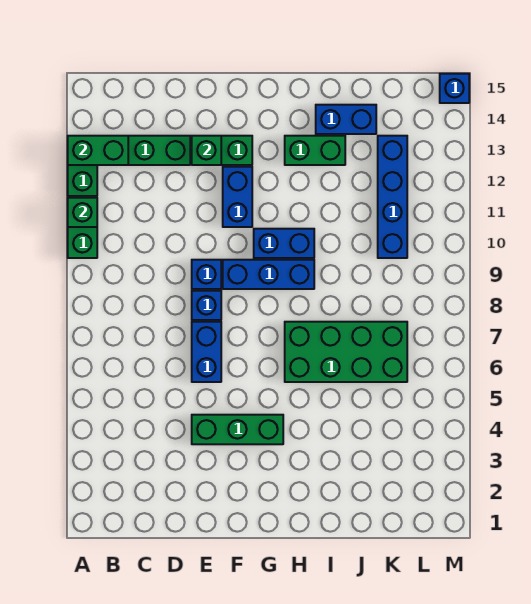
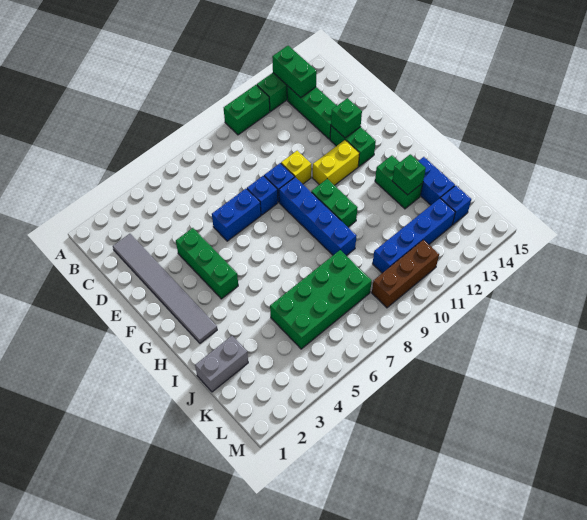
green 1x1 brick [68,198,97,227] -> green 1x1 brick moved to [392,154,426,195]
none -> grey 1x6 tile [113,234,217,343]
none -> yellow 1x1 brick [281,151,311,184]
blue 1x3 brick [223,260,314,289] -> blue 1x4 brick [279,177,356,256]
blue 1x2 brick [223,167,252,227] -> yellow 1x2 brick [313,140,360,185]
blue 1x2 brick [254,229,314,258] -> green 1x2 brick [311,179,358,227]
green 2x4 brick [285,322,407,382] -> green 2x4 brick turned to [270,250,372,349]
none -> grey 1x2 brick [195,336,248,392]
none -> brown 1x3 brick [372,240,439,308]
blue 1x1 brick [440,74,469,103] -> blue 1x1 brick moved to [440,186,471,225]

